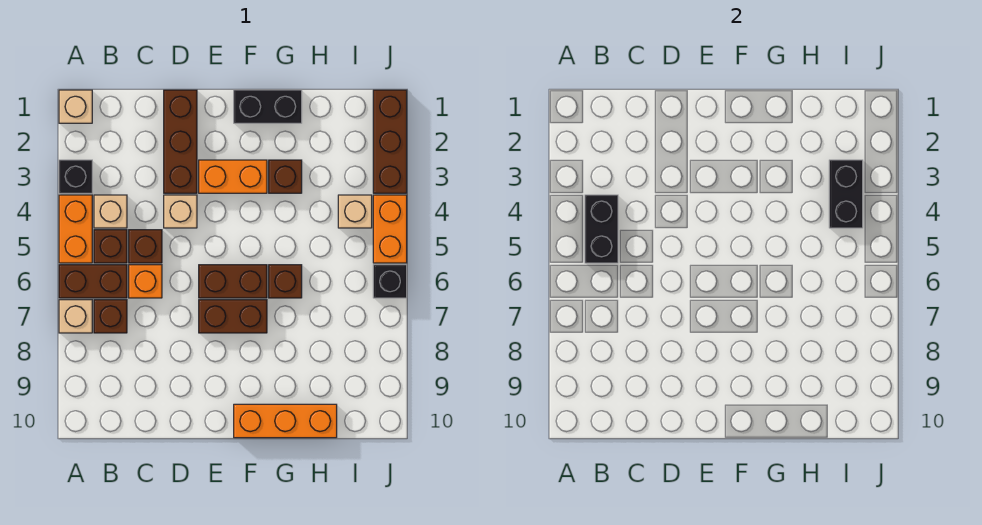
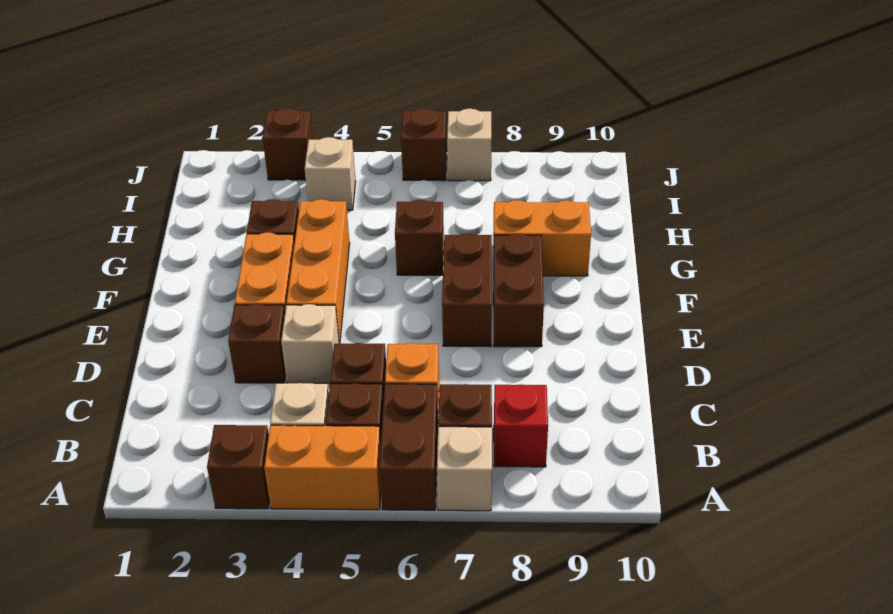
tan 1x1 brick [59,90,92,123] -> tan 1x1 brick moved to [447,109,491,181]
black 1x1 brick [59,160,92,193] -> brown 1x1 brick [207,425,269,509]
black 1x2 brick [585,195,618,263] -> none
none -> red 1x1 brick [494,385,548,467]
brown 1x3 brick [164,90,197,193] -> brown 1x1 brick [228,304,286,383]
brown 1x2 brick [199,265,267,298] -> brown 1x2 brick moved to [493,234,544,347]
black 1x2 brick [234,90,302,123] -> none
orange 1x3 brick [234,404,337,438] -> orange 1x3 brick moved to [286,199,350,344]
black 1x2 brick [829,160,863,228] -> none
brown 1x3 brick [373,90,407,193] -> brown 1x1 brick [263,108,313,180]
orange 1x2 brick [373,195,407,263] -> orange 1x2 brick moved to [493,200,591,276]
black 1x1 brick [373,265,407,298] -> brown 1x1 brick [401,109,447,181]

